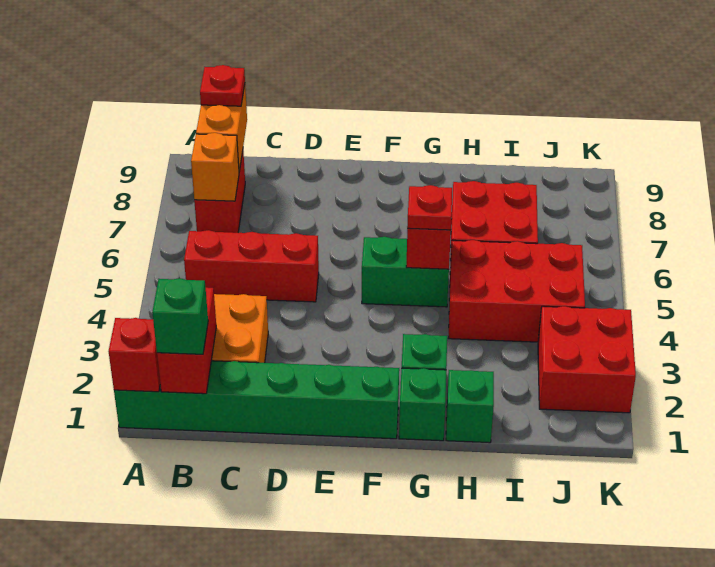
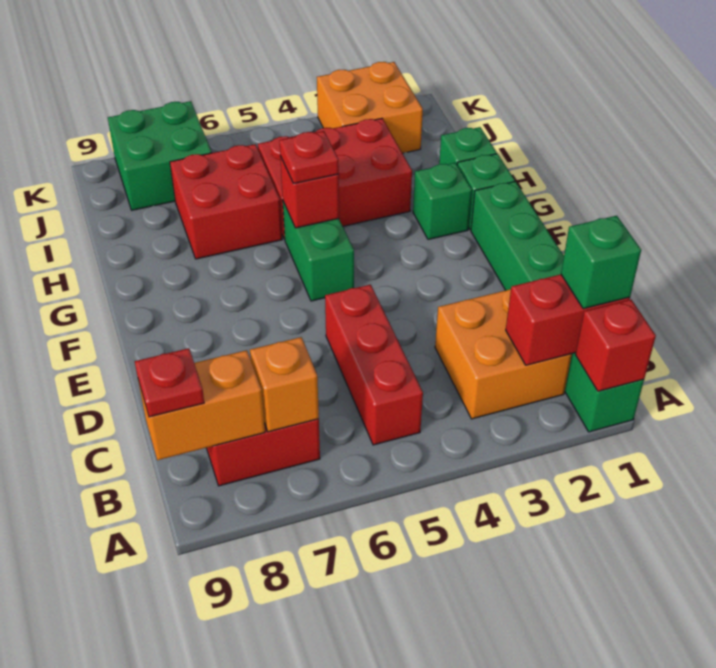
red 2x3 brick [449,240,585,342] -> red 2x3 brick turned to [258,118,412,239]
red 2x2 brick [538,306,636,413] -> orange 2x2 brick [317,62,423,153]
none -> green 2x2 brick [108,101,212,210]

